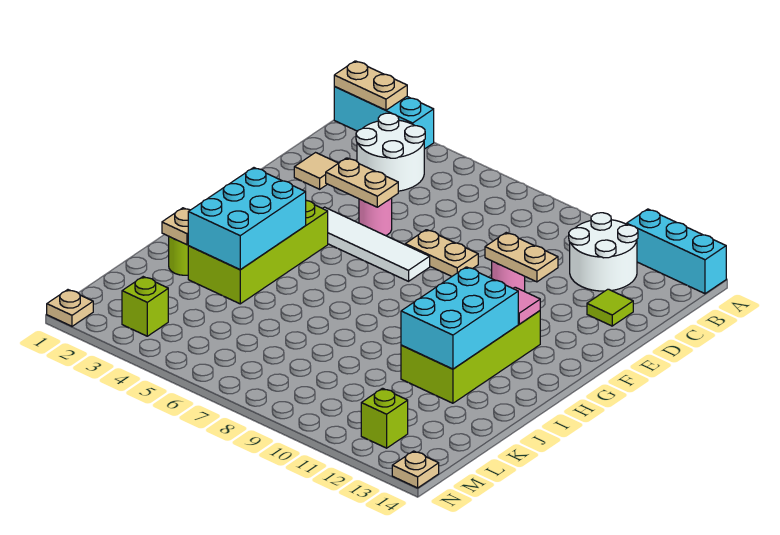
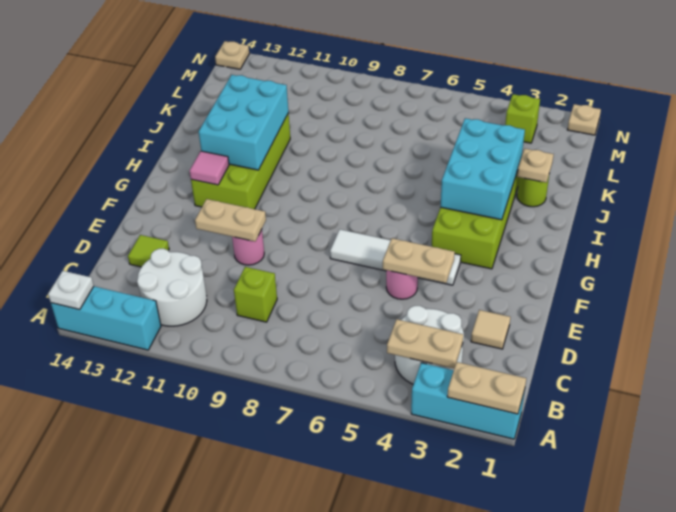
none -> white 1x1 plate [48,271,94,310]
tan 1x2 plate [405,230,478,276] -> tan 1x2 plate moved to [387,319,463,369]
lime 1x1 brick [361,388,408,448] -> lime 1x1 brick moved to [234,267,277,322]

